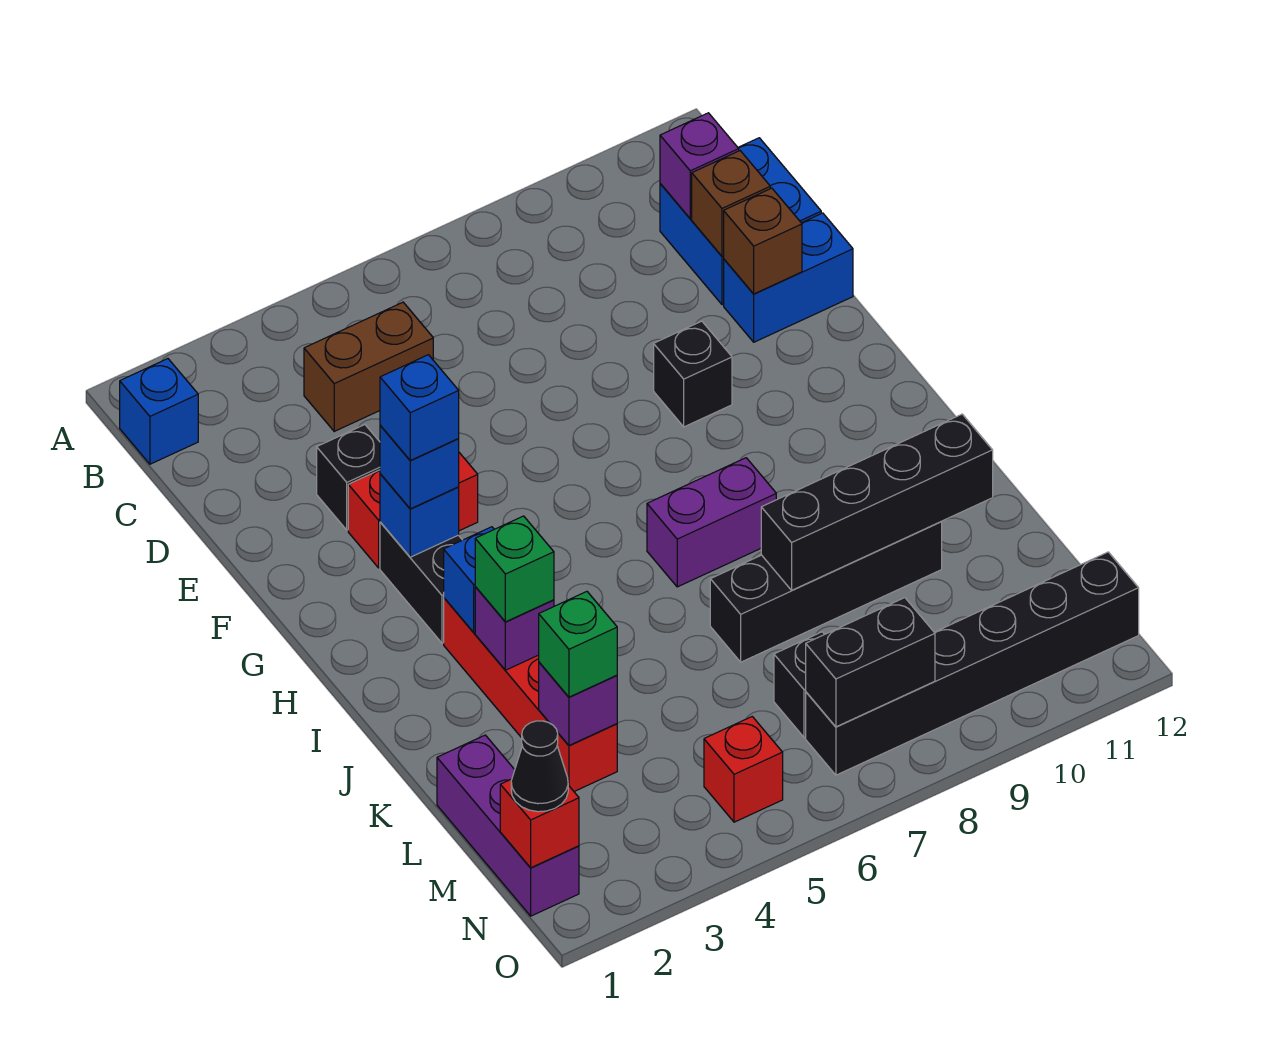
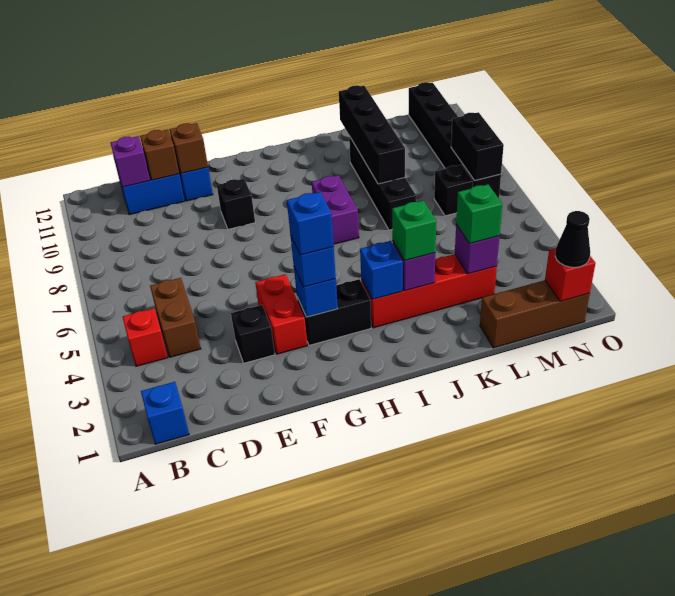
purple 1x3 brick [437,735,579,916] -> brown 1x3 brick [480,280,590,348]
red 1x1 brick [704,717,783,822] -> red 1x1 brick moved to [123,308,168,366]

